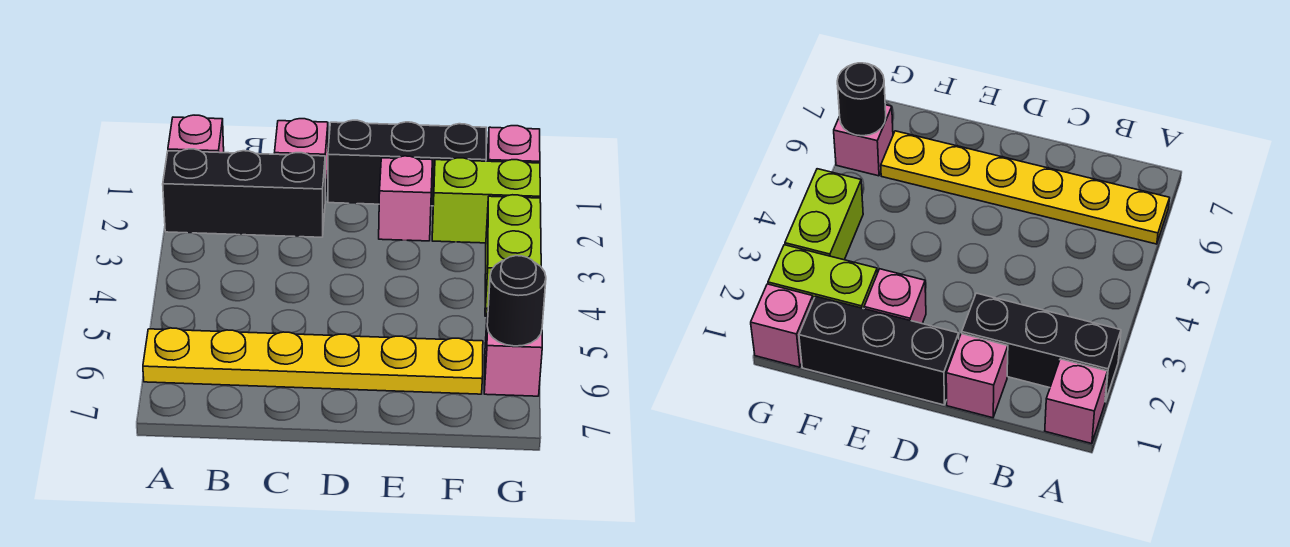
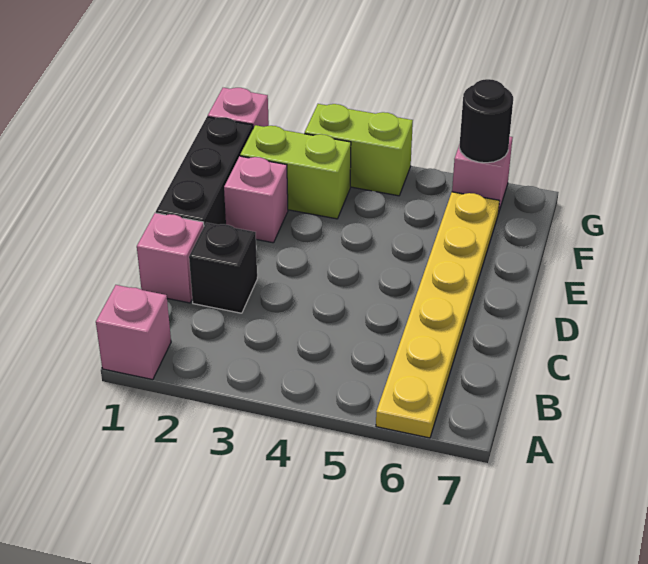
black 1x3 brick [163,149,325,237] -> black 1x1 brick [189,223,257,313]
lime 1x2 brick [432,158,540,243] -> lime 1x2 brick turned to [240,125,351,219]

